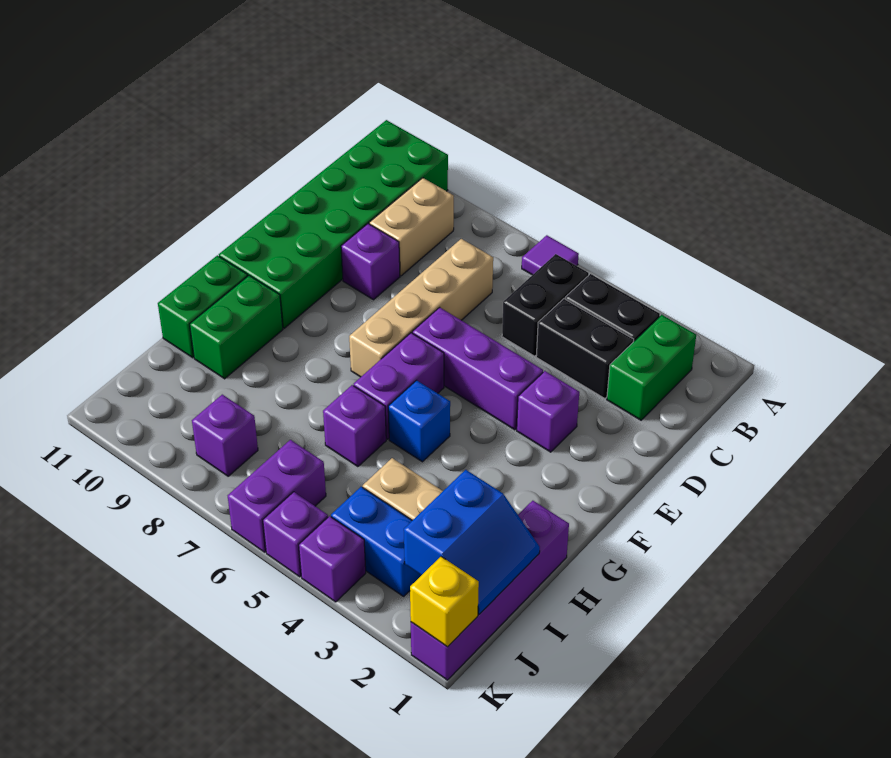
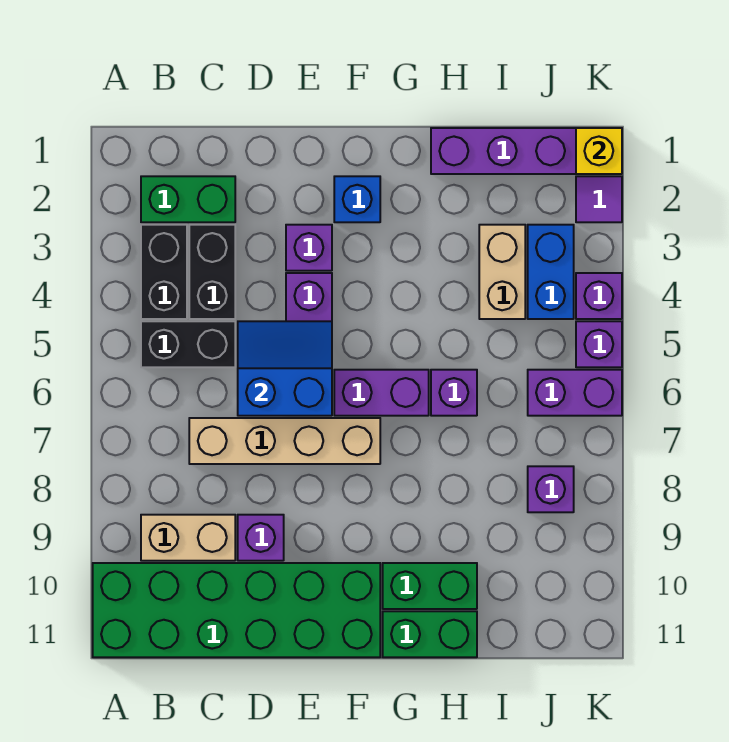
purple 1x1 tile [522,235,579,275] -> purple 1x1 tile moved to [576,176,622,222]
blue 1x1 brick [388,380,450,462] -> blue 1x1 brick moved to [334,176,380,222]
blue 2x2 slope [404,470,540,614] -> blue 2x2 slope moved to [238,321,332,416]

